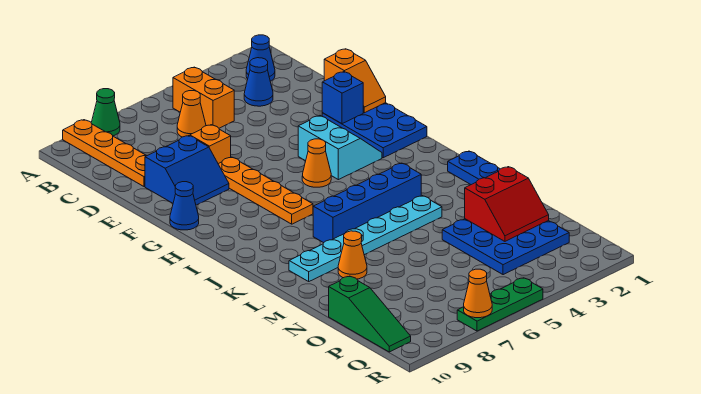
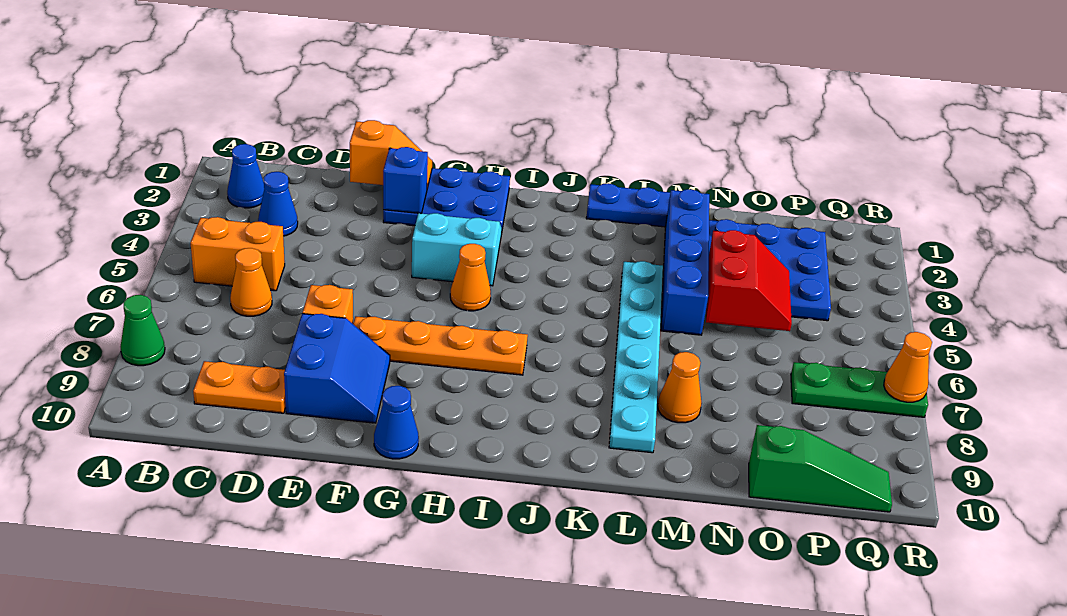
orange 1x4 plate [63,120,147,187] -> orange 1x2 plate [193,361,286,413]
blue 1x4 brick [313,163,421,243] -> blue 1x4 brick moved to [661,189,709,335]
red 2x2 slope [465,167,549,241] -> red 2x2 slope moved to [706,230,792,331]
green 1x3 plate [457,278,543,331] -> green 1x3 plate turned to [791,362,928,417]

